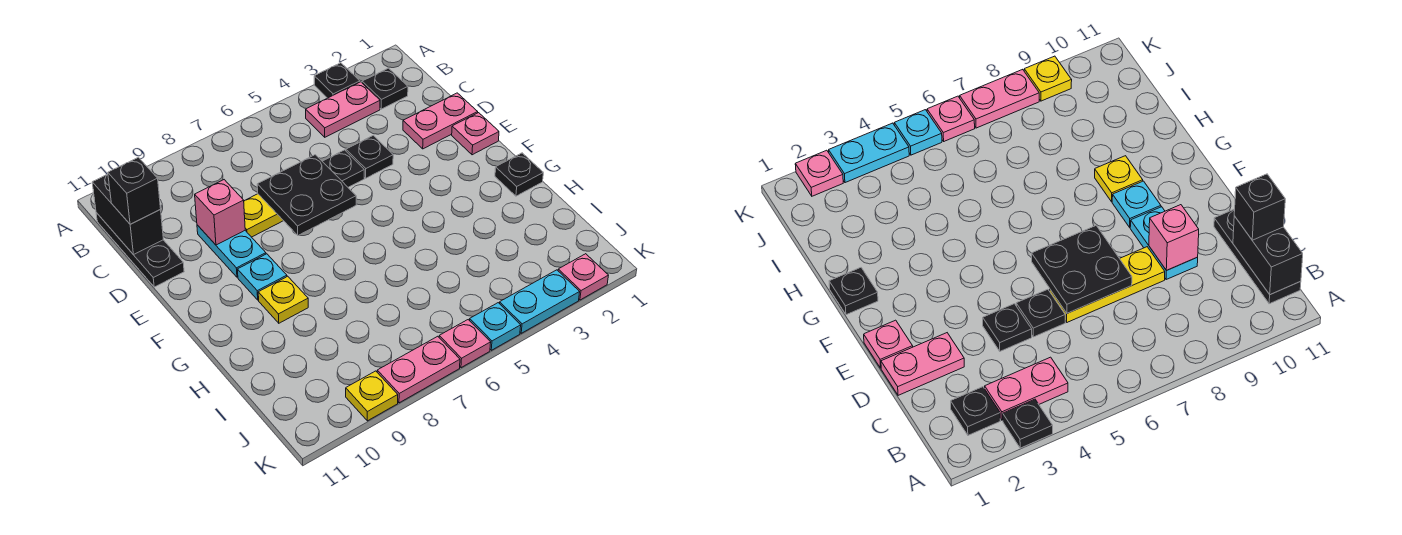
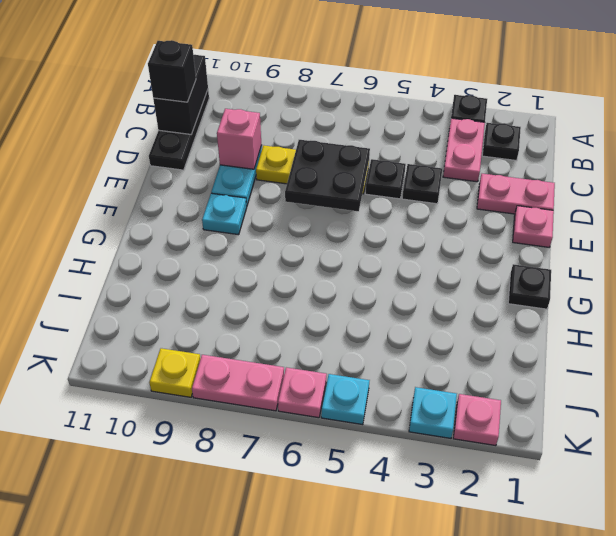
pink 1x2 plate [306,82,380,137] -> pink 1x2 plate turned to [443,118,485,182]
yellow 1x1 plate [258,276,308,323] -> none
cyan 1x2 plate [500,270,580,333] -> cyan 1x1 plate [409,387,457,438]

